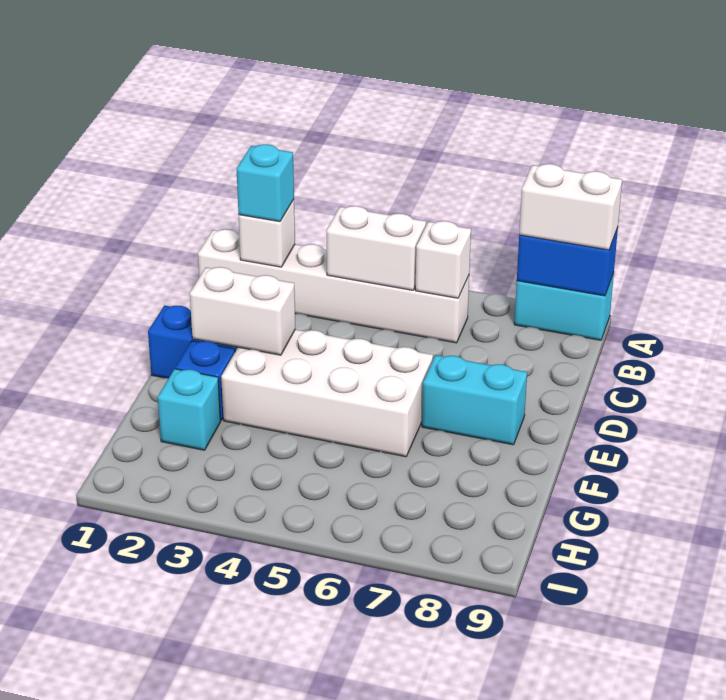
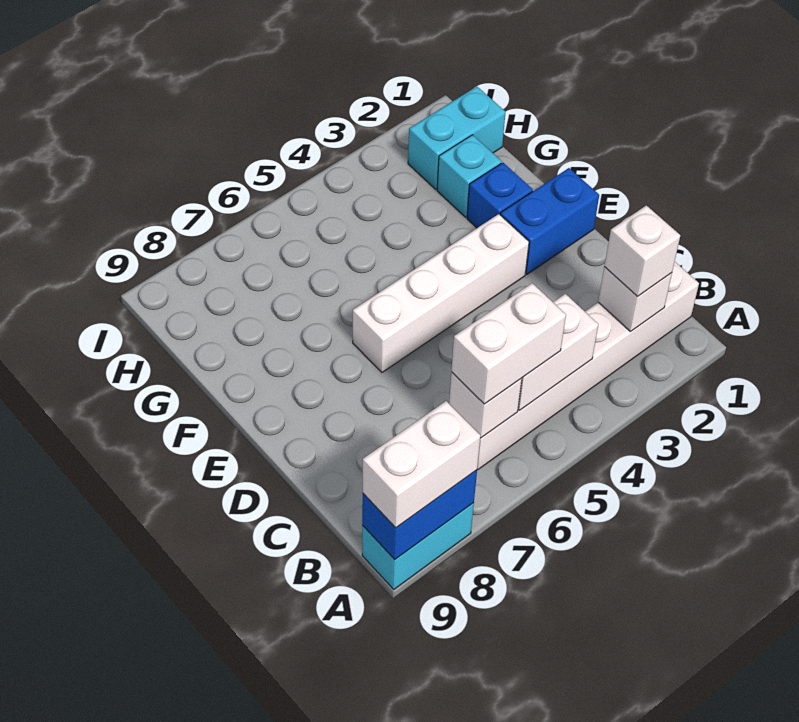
cyan 1x1 brick [236,144,294,222] -> white 1x1 brick [604,205,680,297]
white 1x2 brick [190,267,295,355] -> white 1x2 brick moved to [452,283,566,404]
white 2x4 brick [221,329,433,457] -> white 1x4 brick [353,214,529,372]
cyan 1x2 brick [422,355,527,445] -> cyan 1x2 brick moved to [408,87,506,189]

